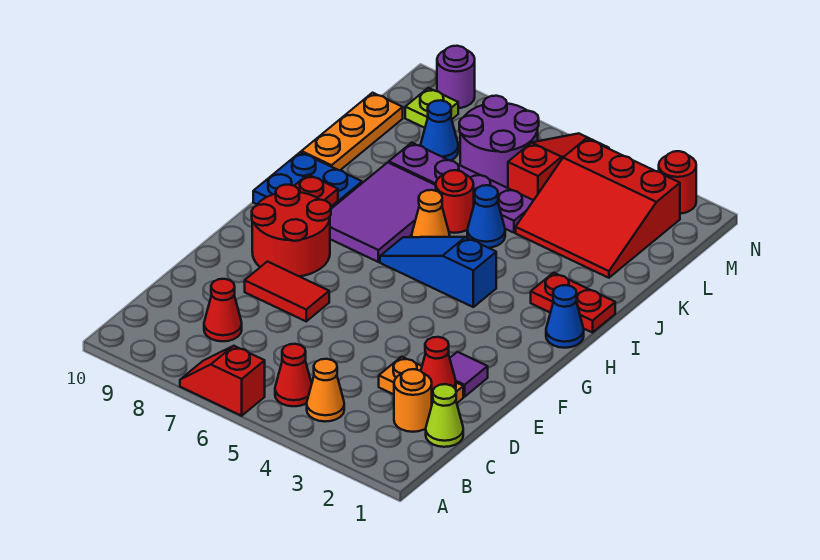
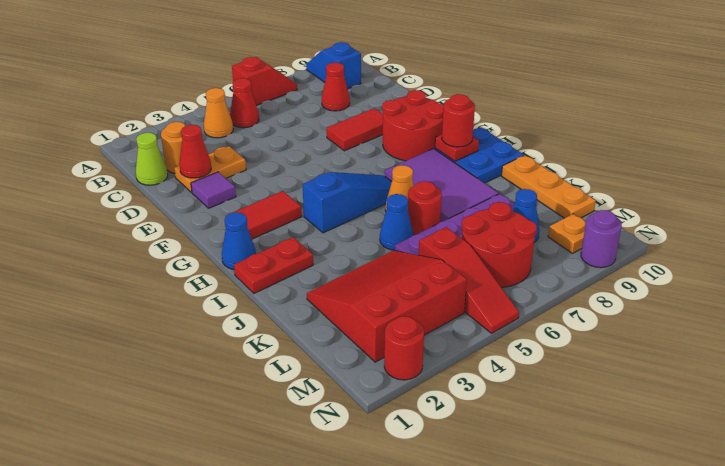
none -> blue 1x2 slope [306,42,361,89]
none -> red 1x2 tile [226,191,302,239]
none -> red 1x1 round brick [442,94,475,147]
purple 2x2 round brick [459,96,539,188] -> red 2x2 round brick [462,202,537,287]
lime 1x1 plate [405,88,458,128] -> orange 1x1 plate [548,214,586,253]

